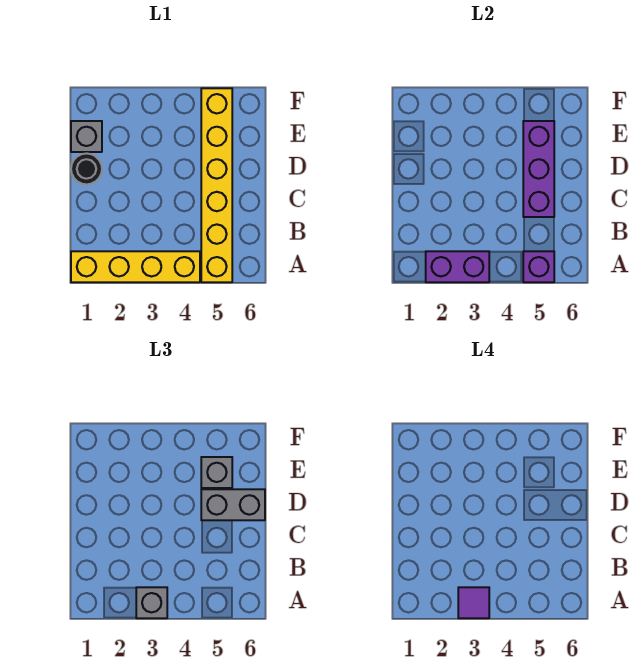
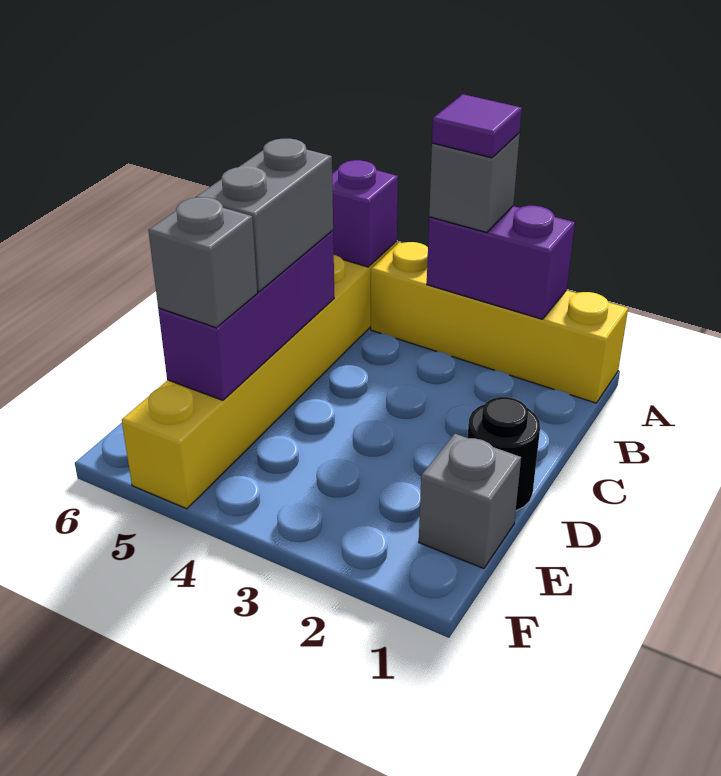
grey 1x2 brick [201,489,265,520] -> grey 1x2 brick turned to [195,139,333,292]

